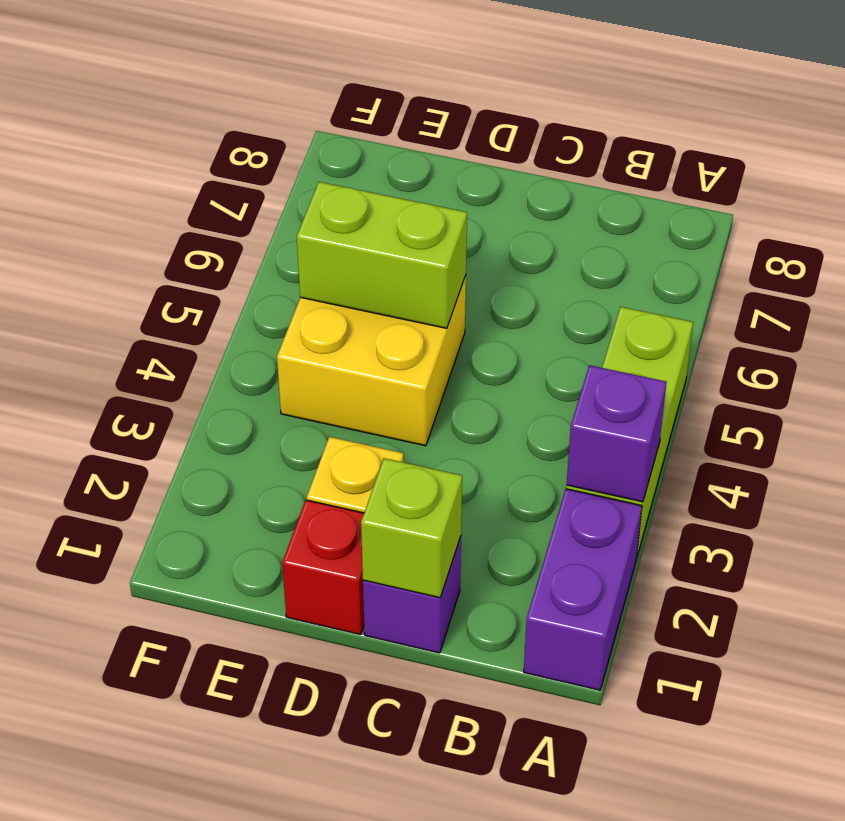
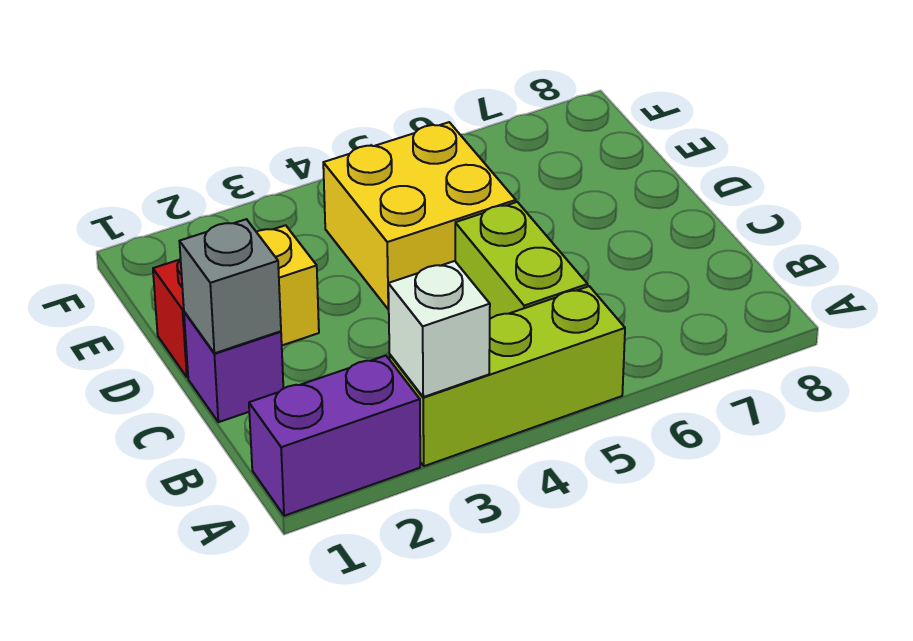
purple 1x1 brick [567,365,667,502] -> white 1x1 brick [388,261,490,397]
lime 1x1 brick [361,458,462,598] -> grey 1x1 brick [179,219,281,353]
lime 1x2 brick [297,182,467,328] -> lime 1x2 brick moved to [455,202,588,319]

